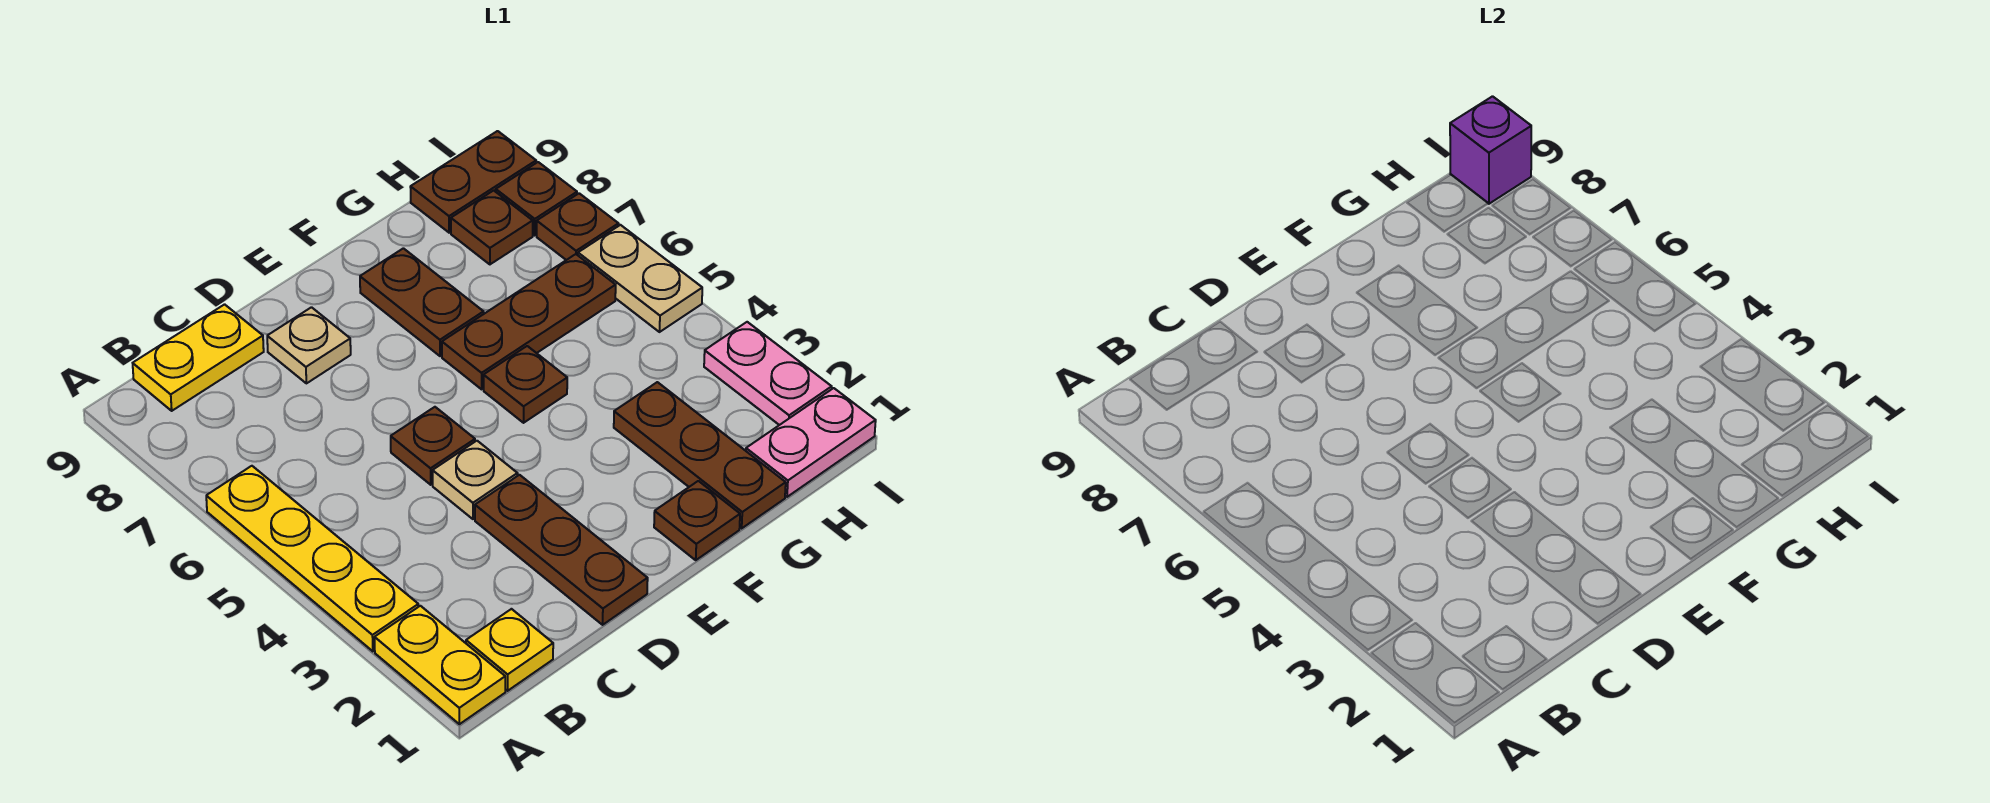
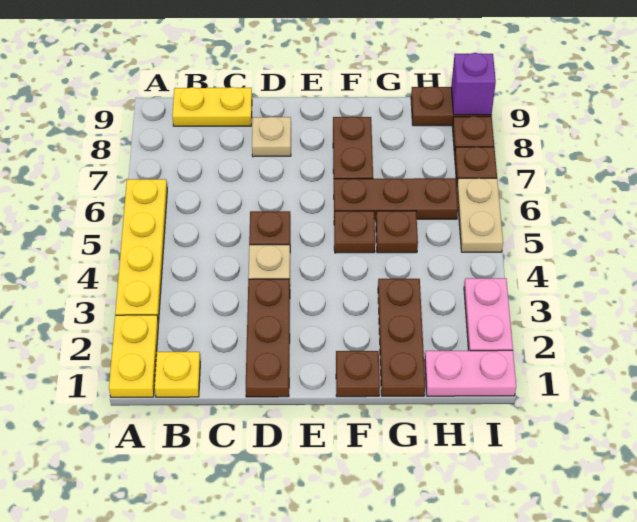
brown 1x1 plate [451,190,533,264] -> brown 1x1 plate moved to [376,211,418,253]

